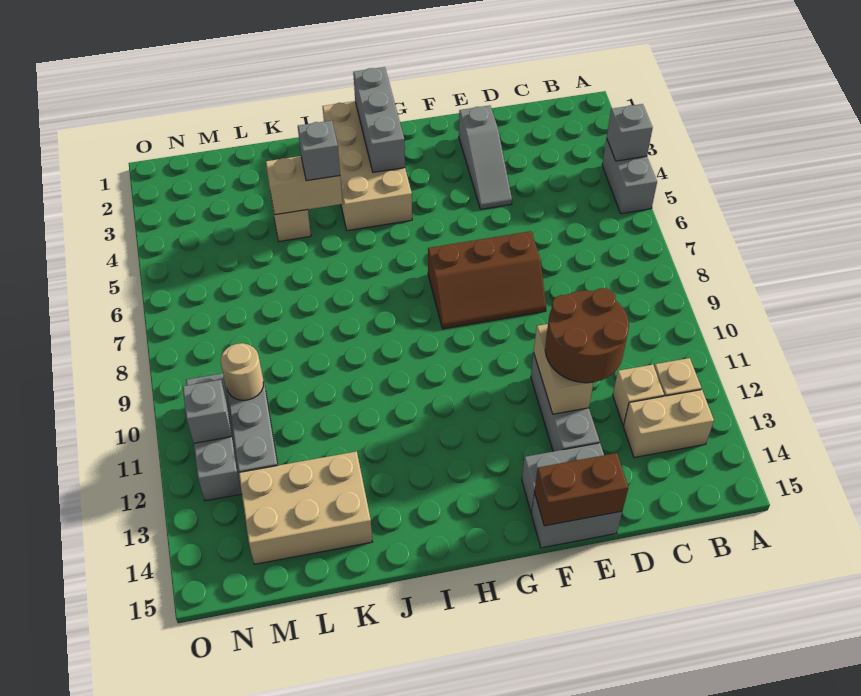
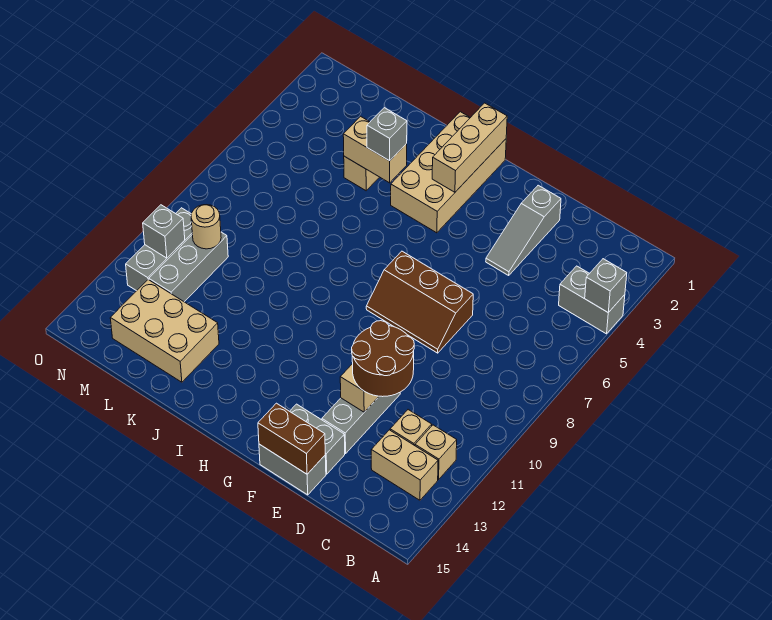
grey 1x2 brick [602,138,657,214] -> grey 1x2 brick turned to [559,266,625,334]
grey 1x3 brick [353,67,405,172] -> tan 1x3 brick [432,103,507,192]

